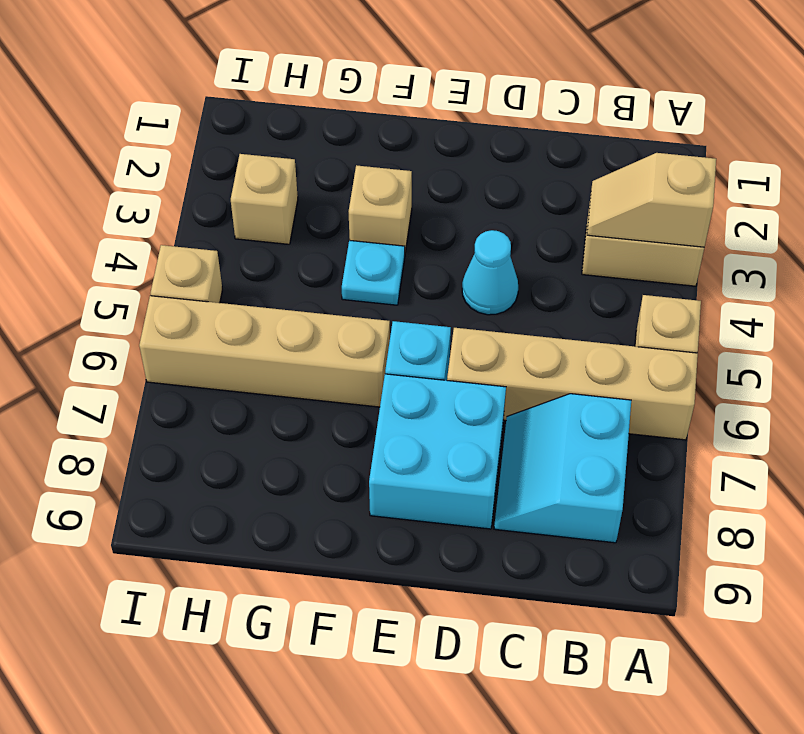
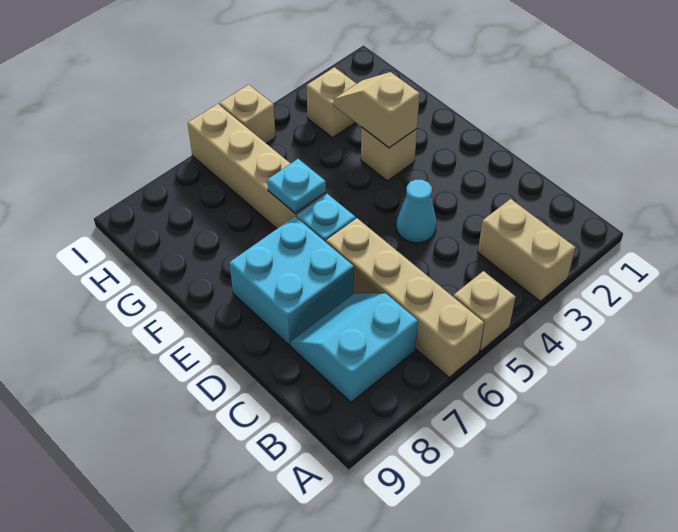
tan 1x2 slope [587,153,716,247] -> tan 1x2 slope moved to [334,72,420,148]
cyan 1x1 plate [342,240,405,305] -> cyan 1x1 plate moved to [267,159,326,213]

